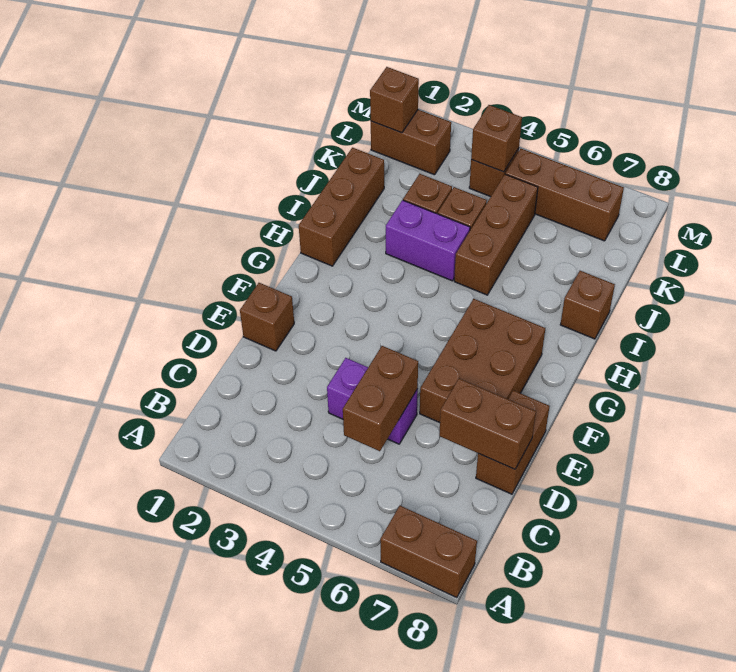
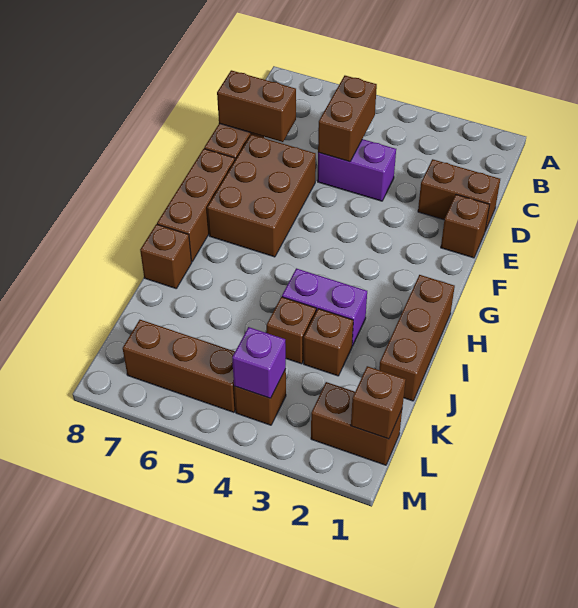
brown 1x2 brick [380,506,477,598] -> brown 1x2 brick moved to [418,159,500,231]
brown 1x3 brick [454,174,538,295] -> brown 1x3 brick moved to [157,149,235,262]
brown 1x1 brick [471,105,522,172] -> purple 1x1 brick [232,327,286,398]

